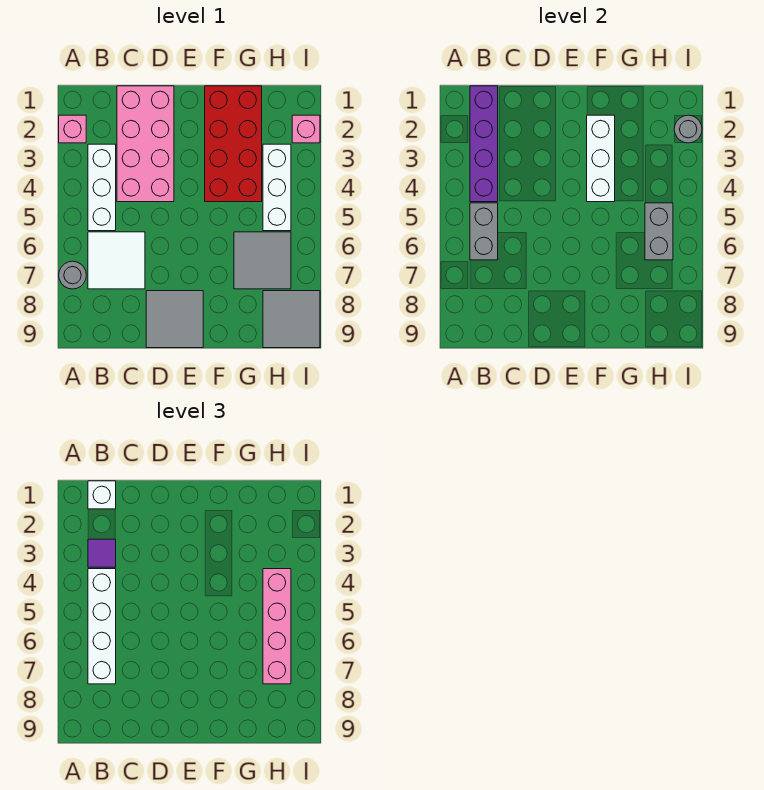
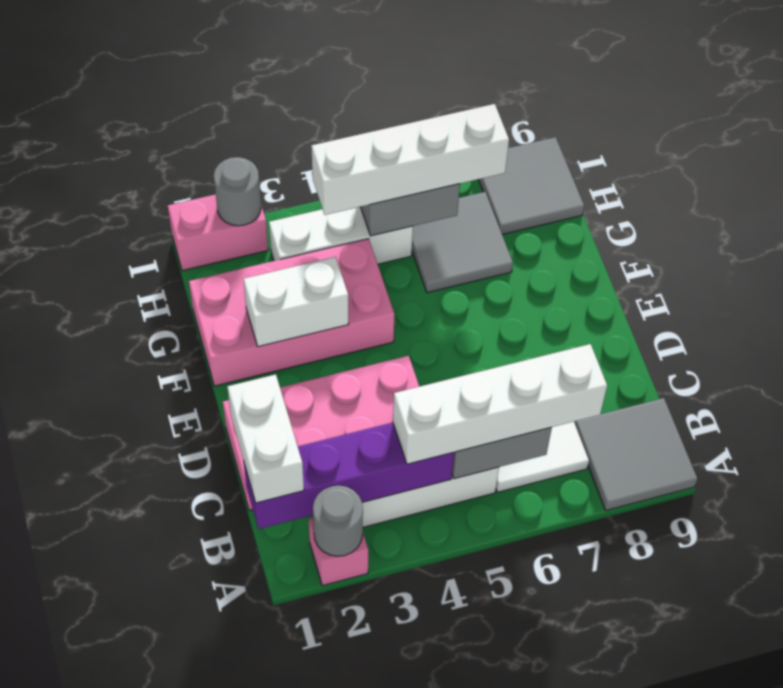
grey 1x1 round brick [59,261,86,289] -> grey 1x1 round brick moved to [313,486,363,556]
white 1x1 brick [88,481,116,509] -> white 1x2 brick [227,374,304,503]
purple 1x1 tile [88,539,116,567] -> none
grey 2x2 tile [146,291,203,348] -> grey 2x2 tile moved to [575,398,697,510]
red 2x4 brick [205,86,262,202] -> pink 2x4 brick [189,239,395,386]
white 1x3 brick [587,115,615,202] -> white 1x2 brick [243,257,349,347]
pink 1x4 brick [263,569,291,684] -> white 1x4 brick [311,104,509,215]
pink 1x1 brick [292,115,320,143] -> pink 1x2 brick [168,194,268,271]

